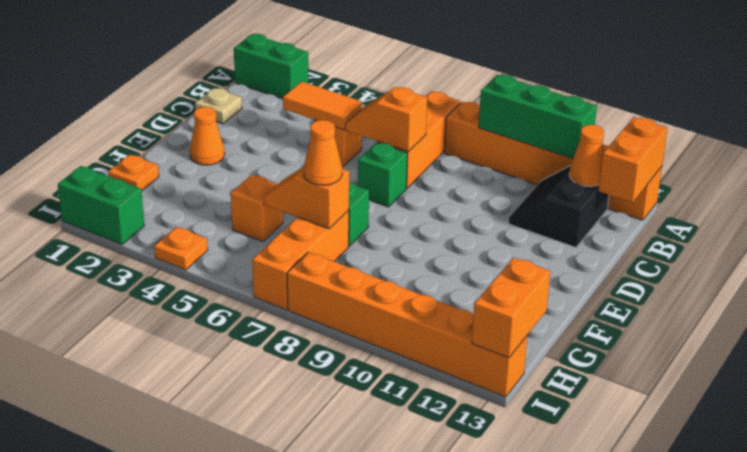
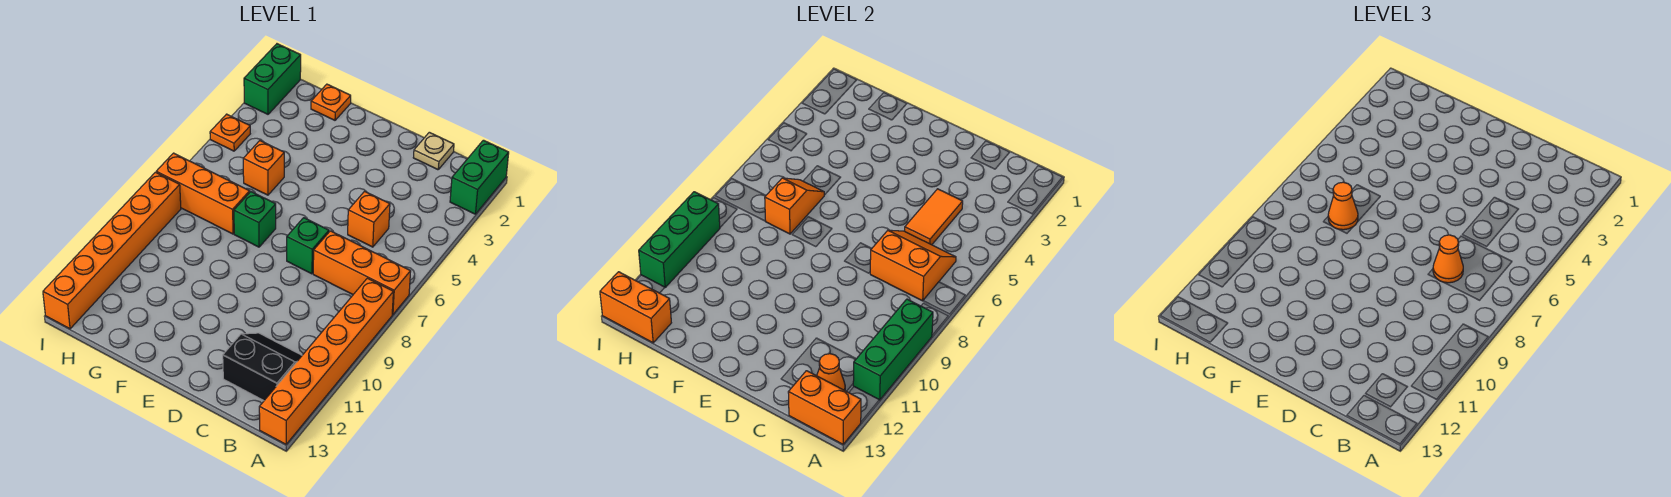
orange 1x2 slope [345,87,427,152] -> orange 2x2 slope [870,230,956,301]
orange 1x1 cone [190,107,225,165] -> orange 1x1 cone moved to [1433,235,1463,283]
none -> green 1x3 brick [639,192,720,287]

